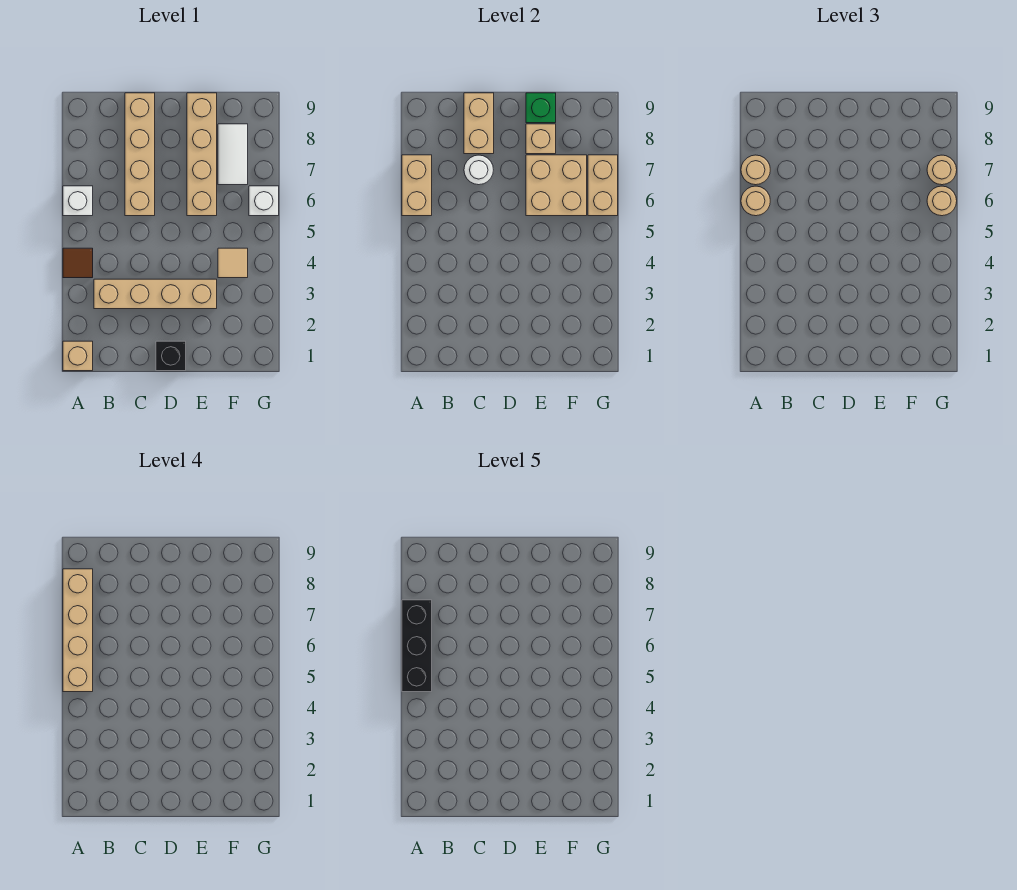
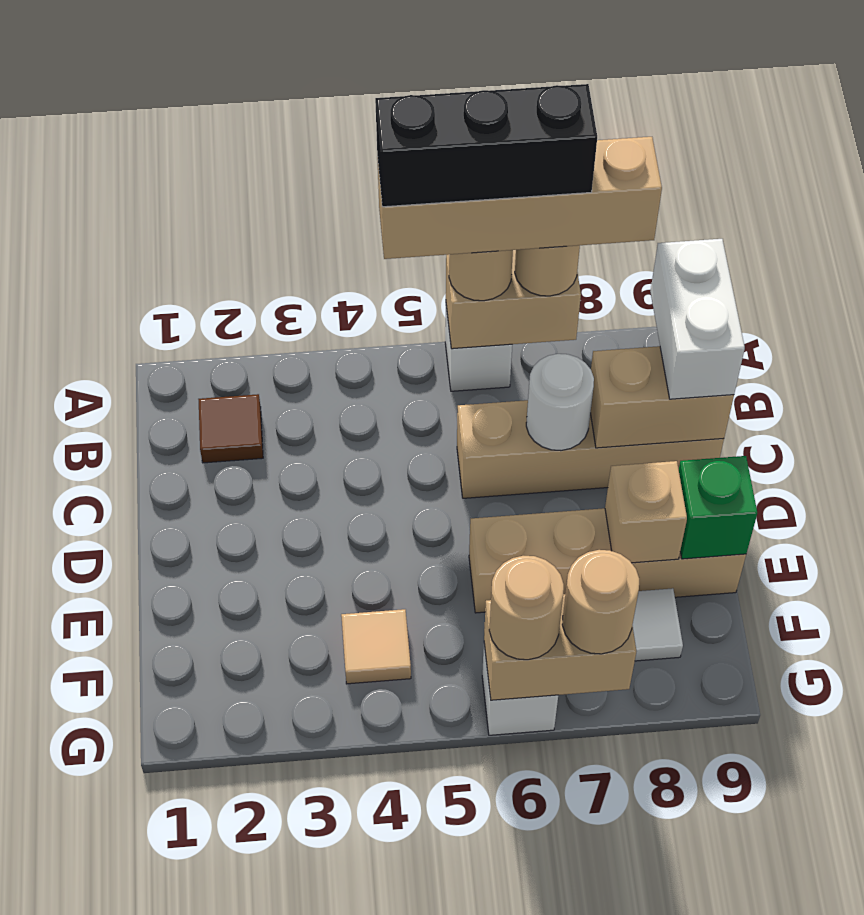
tan 1x1 brick [63,341,93,371] -> none
brown 1x1 tile [63,248,93,278] -> brown 1x1 tile moved to [198,394,263,463]
tan 1x4 brick [94,279,217,309] -> none
none -> white 1x2 brick [650,239,745,399]
black 1x1 brick [156,341,186,371] -> none
tan 2x2 brick [526,155,587,216] -> none

